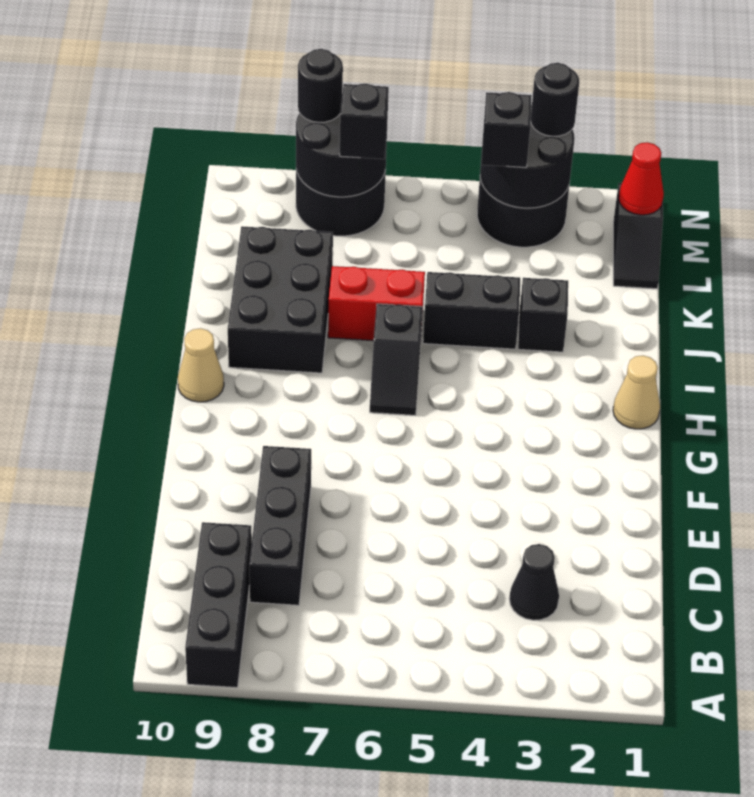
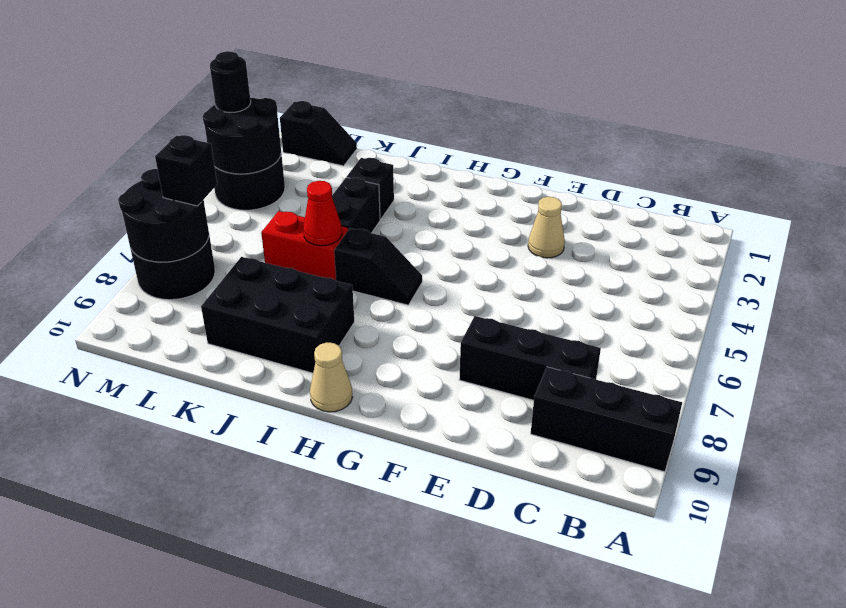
black 1x1 cone [509,544,559,620] -> none
tan 1x1 cone [613,356,660,429] -> tan 1x1 cone moved to [528,197,565,258]
red 1x2 brick [328,266,425,341] -> red 1x2 brick turned to [261,211,348,280]
red 1x1 cone [619,142,664,215] -> red 1x1 cone moved to [303,181,342,246]
black 1x1 brick [482,92,532,168] -> none
black 1x1 round brick [298,49,343,122] -> none

